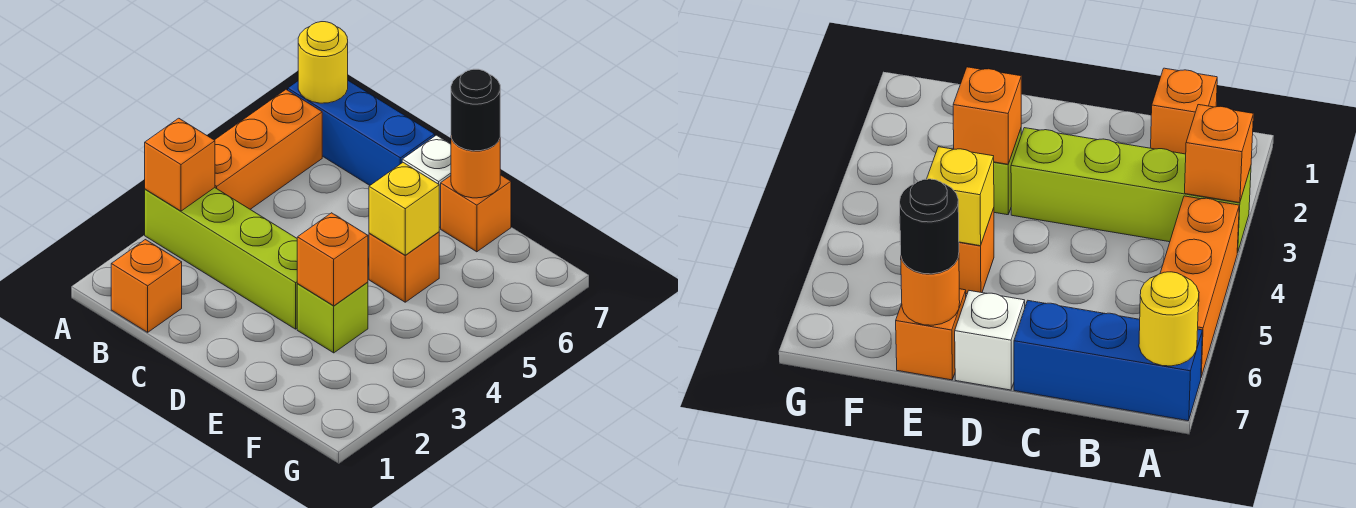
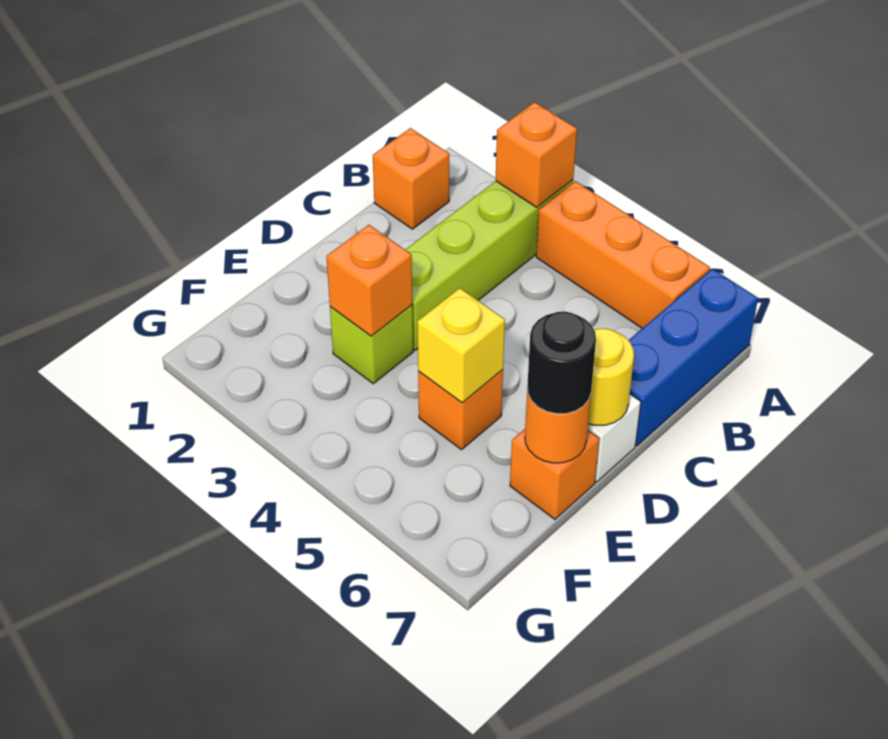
yellow 1x1 round brick [298,22,348,103] -> yellow 1x1 round brick moved to [588,328,634,425]

